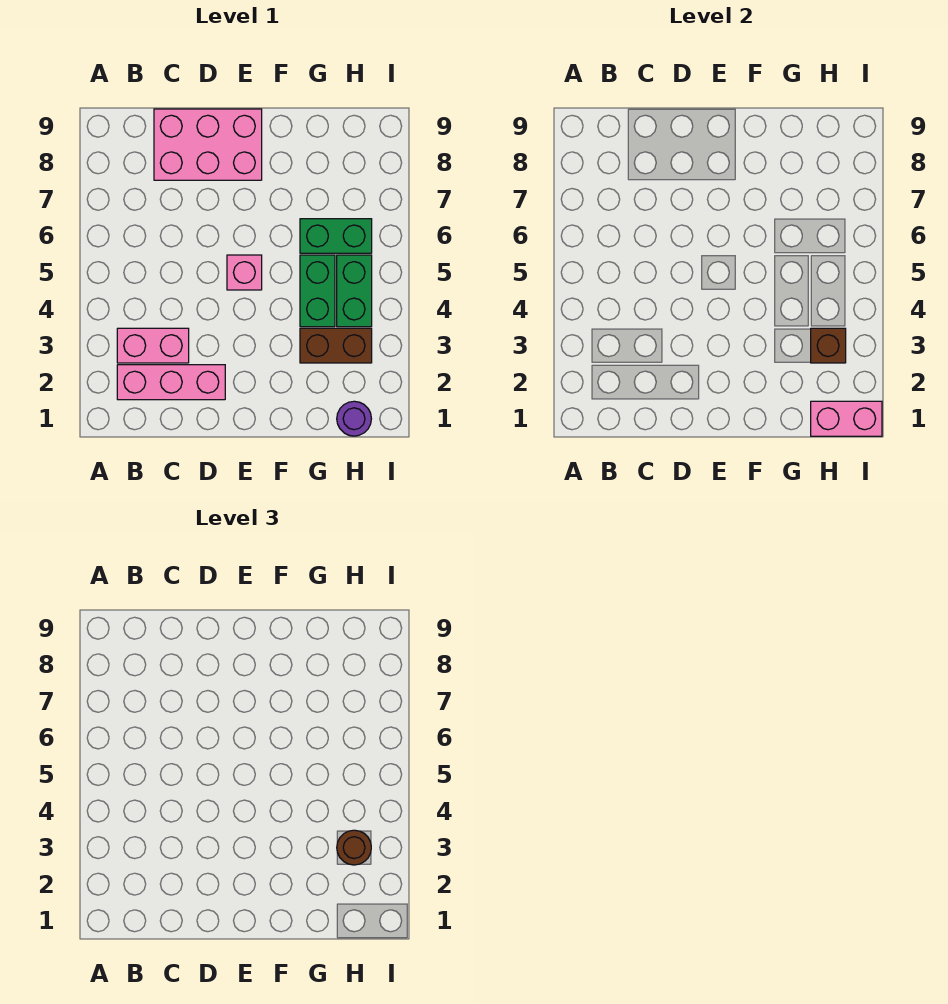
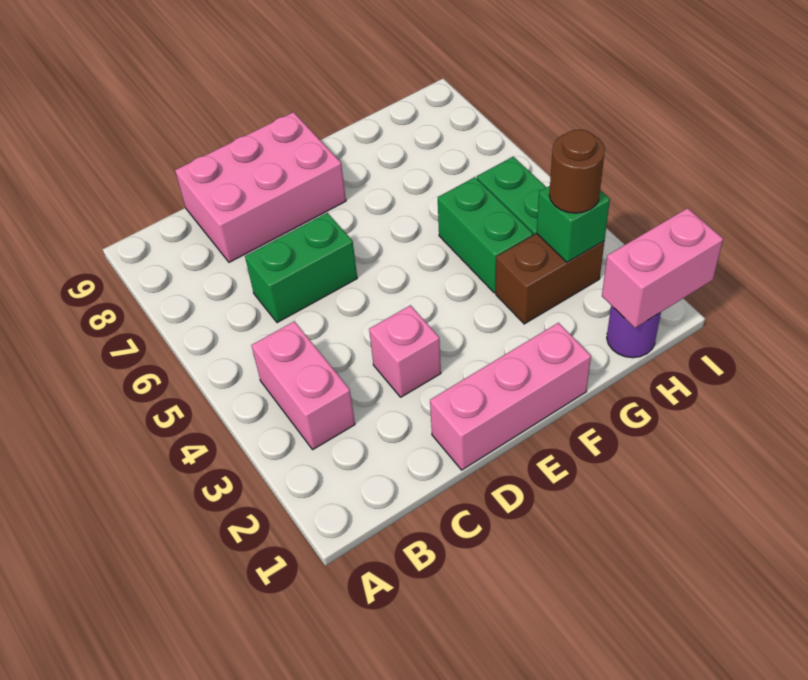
pink 1x3 brick [117,365,225,400] -> pink 1x3 brick moved to [430,323,591,470]
pink 1x2 brick [117,328,189,363] -> pink 1x2 brick turned to [252,321,355,449]
pink 1x1 brick [227,255,262,290] -> pink 1x1 brick moved to [369,305,441,397]
green 1x2 brick [300,219,372,253] -> green 1x2 brick moved to [245,213,357,323]
brown 1x1 brick [811,328,846,363] -> green 1x1 brick [537,186,610,262]

